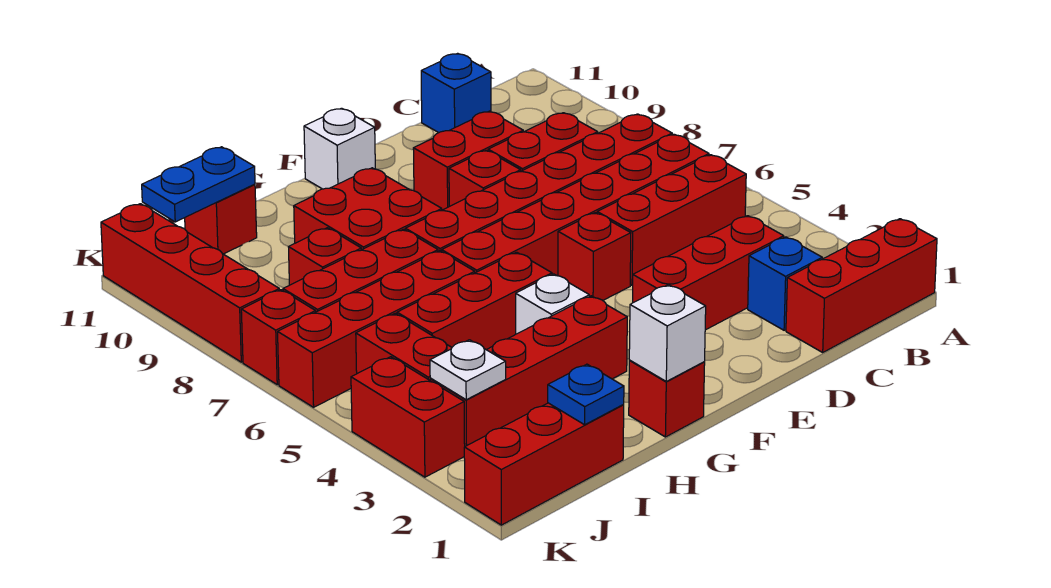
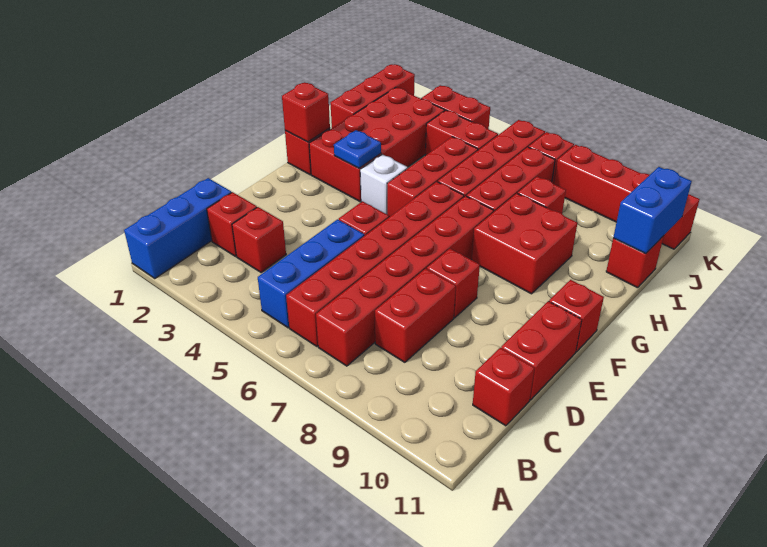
red 1x3 brick [786,219,937,352] -> blue 1x3 brick [124,178,232,278]
red 1x3 brick [597,155,746,285] -> blue 1x3 brick [258,219,364,328]
blue 1x1 brick [748,237,822,330] -> red 1x1 brick [207,192,257,256]
red 1x3 brick [633,216,784,330] -> red 1x1 brick [232,207,286,273]
blue 1x1 brick [421,53,491,133] -> red 1x1 brick [473,348,535,426]
red 1x2 brick [413,111,523,210] -> red 1x2 brick moved to [501,301,582,400]
white 1x1 brick [304,108,375,189] -> red 1x1 brick [549,280,604,352]
white 1x1 brick [629,285,706,381] -> red 1x1 brick [282,82,330,142]
red 1x4 brick [430,296,627,446] -> red 2x4 brick [309,88,445,201]
blue 1x1 plate [548,364,624,425] -> blue 1x1 plate moved to [334,130,381,168]
blue 1x2 plate [142,147,255,222] -> blue 1x2 brick [613,167,692,254]
white 1x1 plate [430,340,506,400] -> none

